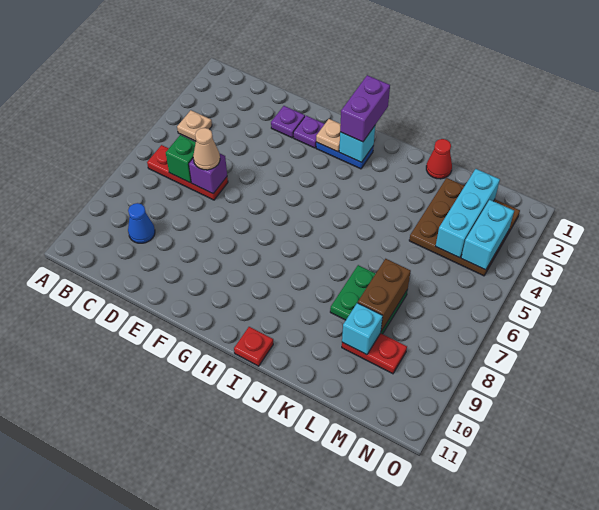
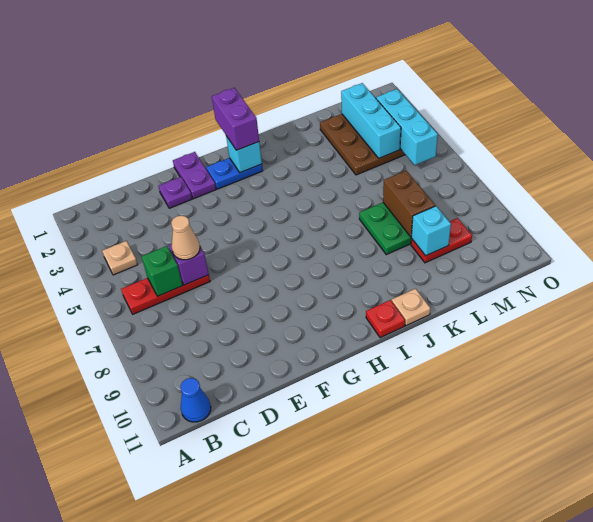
blue 1x1 cone [128,203,155,243] -> blue 1x1 cone moved to [180,378,211,422]
purple 1x1 plate [293,116,324,148] -> purple 1x2 plate [173,152,216,199]
tan 1x1 plate [316,119,341,152] -> tan 1x1 plate moved to [392,289,430,326]
red 1x1 cone [426,139,452,179] -> none
cyan 1x2 brick [461,200,514,270] -> cyan 1x3 brick [376,89,438,165]

